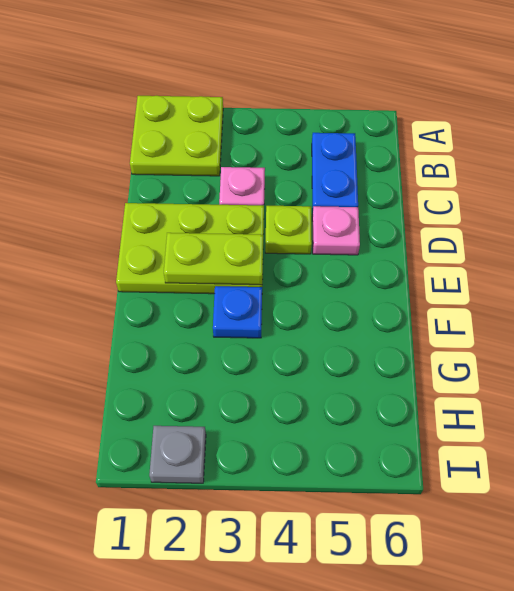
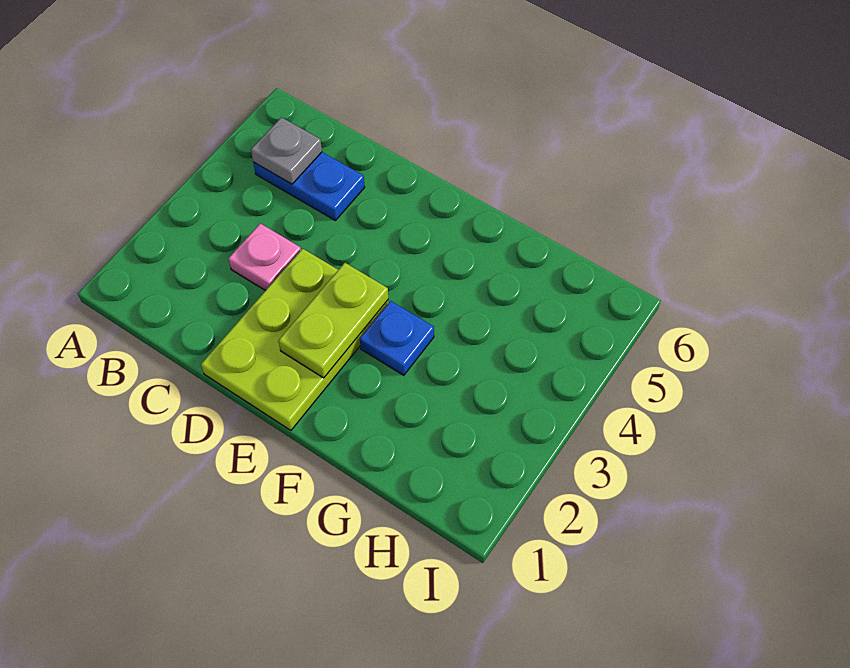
lime 2x2 plate [130,96,223,176] -> none
lime 1x1 plate [265,206,312,254] -> none
pink 1x1 plate [312,206,360,255] -> none
grey 1x1 plate [149,426,206,483] -> grey 1x1 plate moved to [251,117,322,184]

